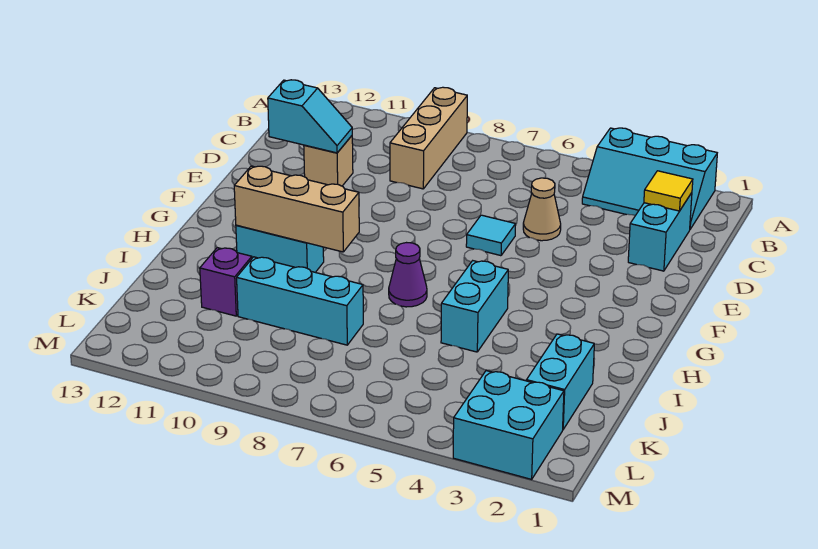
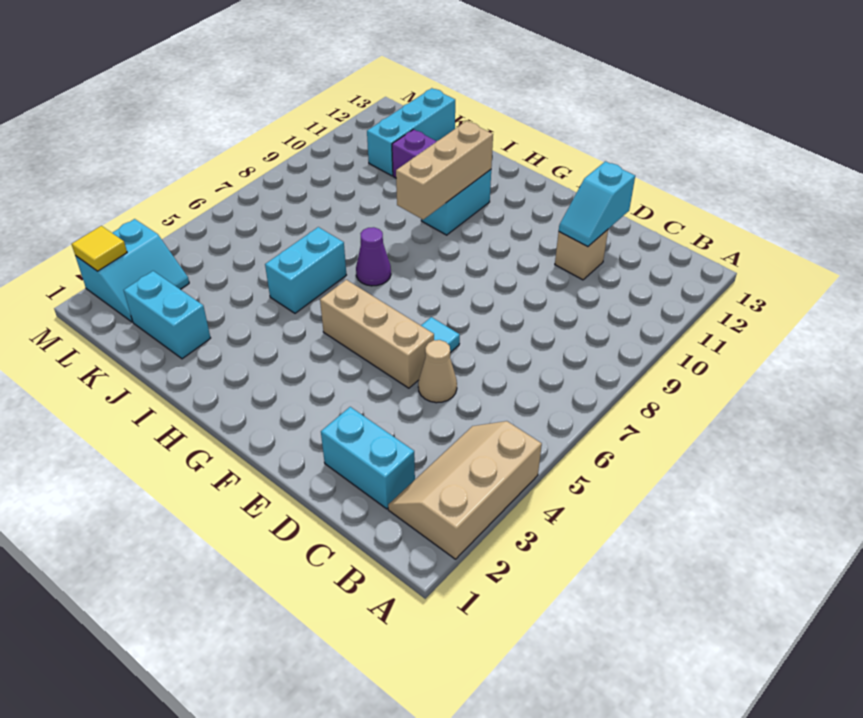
cyan 2x3 slope [582,128,717,229] -> tan 2x3 slope [388,421,542,559]
tan 1x3 brick [390,87,467,189] -> tan 1x3 brick moved to [320,280,434,388]
yellow 1x1 tile [644,171,693,211] -> yellow 1x1 tile moved to [72,226,127,271]
cyan 1x2 brick [441,261,508,352] -> cyan 1x2 brick turned to [265,227,346,313]
cyan 1x3 brick [237,257,363,345] -> cyan 1x3 brick moved to [367,88,455,176]
cyan 2x2 brick [453,371,564,479] -> cyan 2x2 slope [76,219,189,322]

